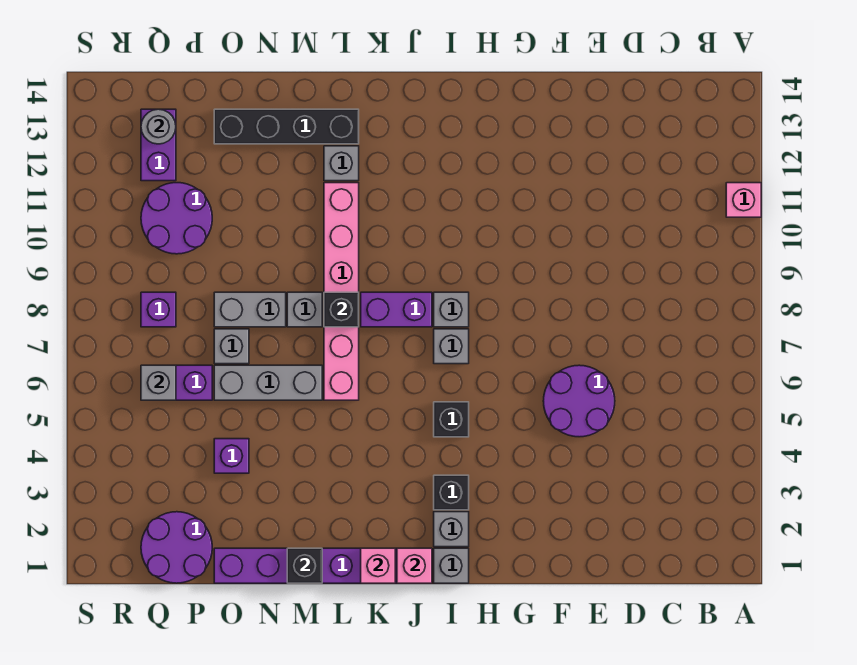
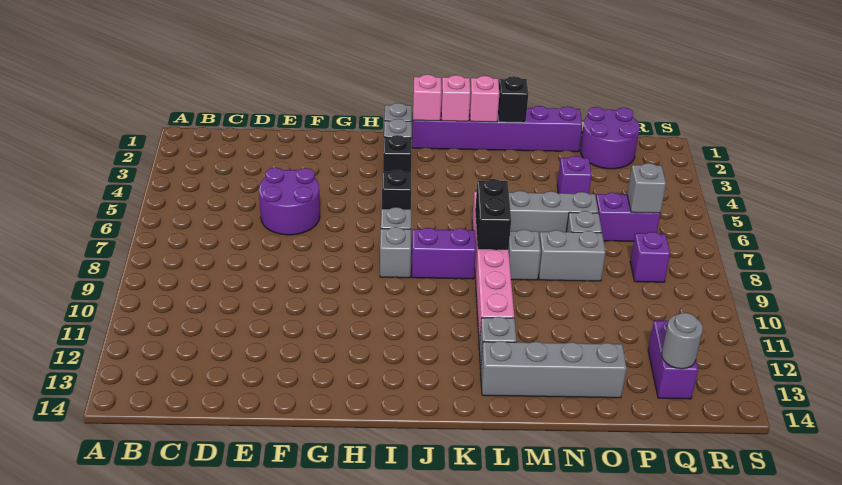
pink 1x1 brick [726,183,761,217] -> pink 1x1 brick moved to [469,76,499,122]
black 1x1 brick [324,292,359,327] -> black 1x2 brick [475,179,511,250]
black 1x4 brick [214,109,359,144] -> grey 1x4 brick [481,341,627,398]
purple 2x2 round brick [141,183,212,254] -> none

